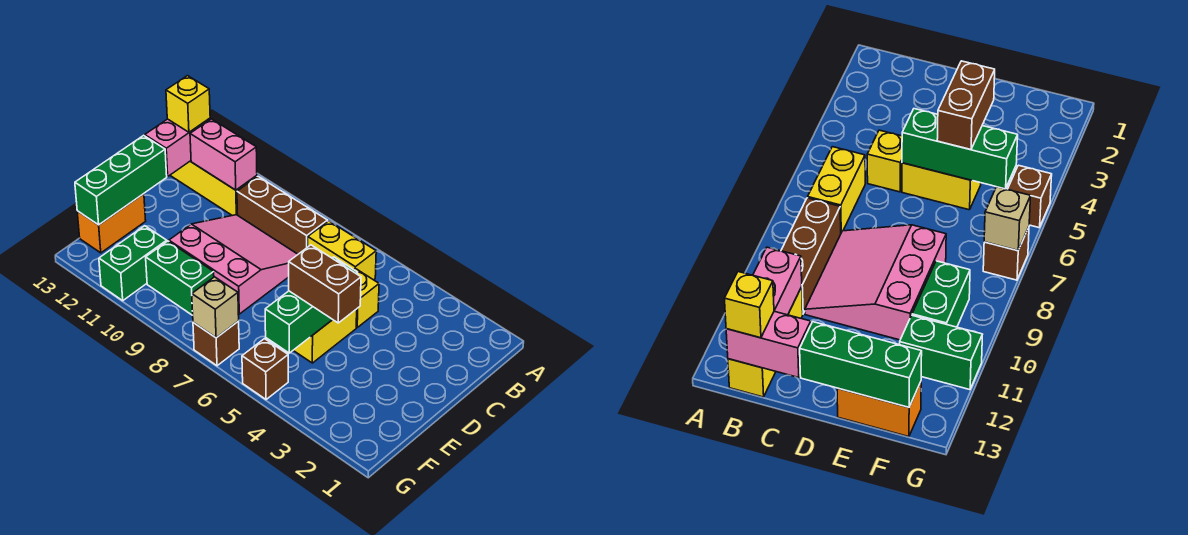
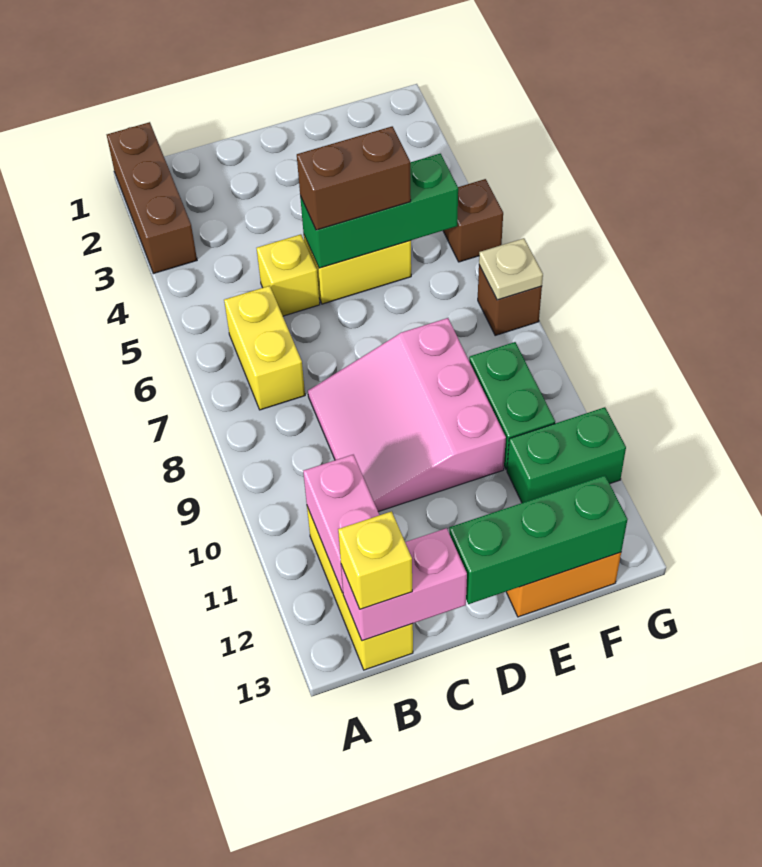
brown 1x3 brick [237,177,328,254] -> brown 1x3 brick moved to [107,122,197,274]
brown 1x2 brick [289,245,361,323] -> brown 1x2 brick turned to [297,126,411,230]
tan 1x1 brick [192,277,239,338] -> tan 1x1 plate [479,238,543,300]

